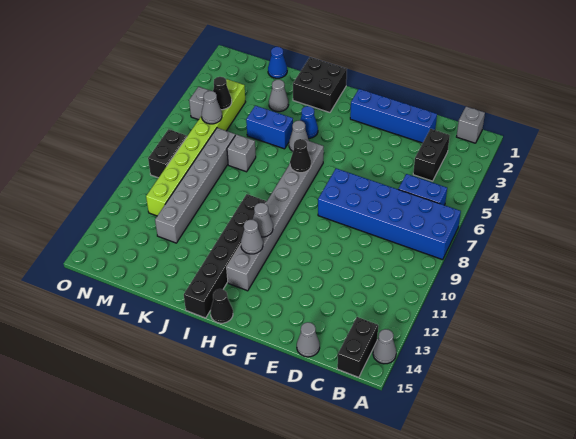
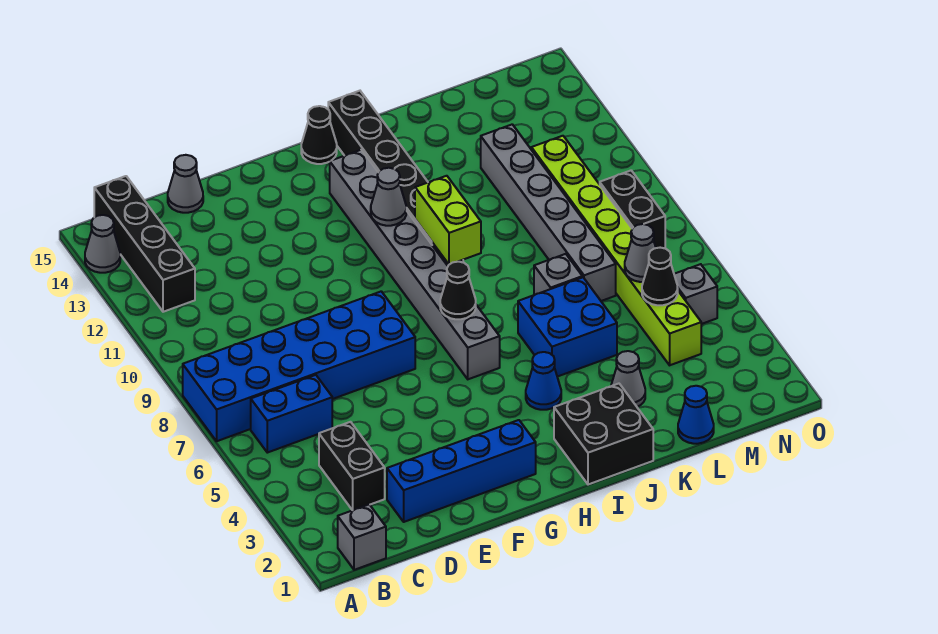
black 1x2 brick [337,317,378,377] -> black 1x4 brick [94,176,195,312]
grey 1x1 cone [241,220,263,254] -> none
grey 1x1 cone [289,121,309,151] -> none
none -> lime 1x2 brick [415,176,481,265]
blue 1x2 brick [246,106,293,149] -> blue 2x2 brick [518,277,617,377]

